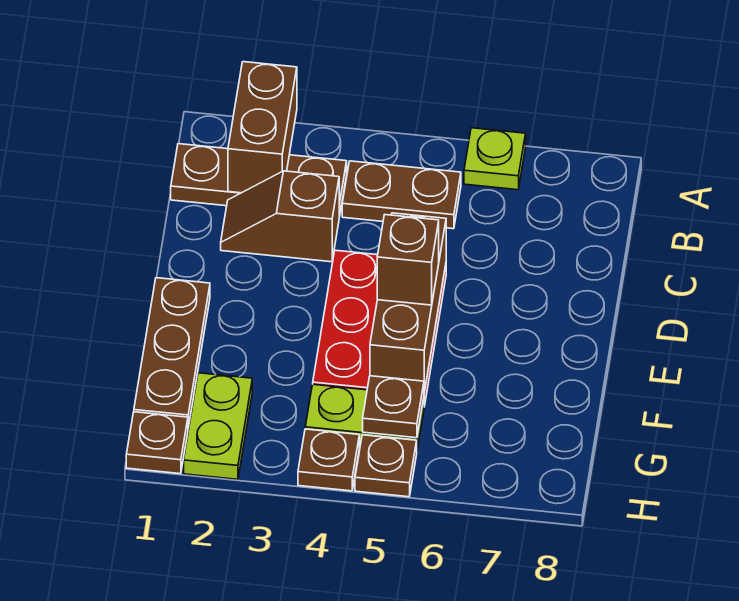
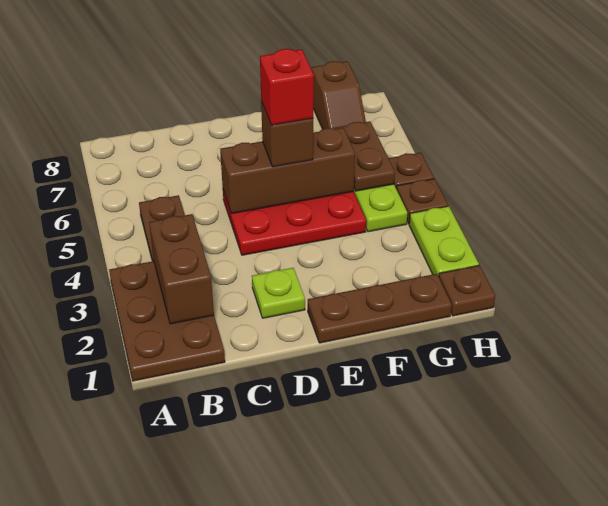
brown 1x2 brick [228,62,297,193] -> brown 1x2 brick turned to [149,214,214,324]
lime 1x1 plate [464,128,526,190] -> lime 1x1 plate moved to [252,268,305,318]
brown 1x3 plate [171,144,347,217] -> brown 2x3 plate [109,261,225,381]
brown 1x2 slope [221,171,339,262] -> brown 1x2 slope moved to [312,61,366,130]
none -> red 1x1 brick [260,49,314,125]
lime 1x2 plate [184,373,252,479] -> lime 1x2 plate turned to [409,206,479,276]
brown 1x1 plate [363,376,424,438] -> brown 1x2 plate [333,122,395,191]

